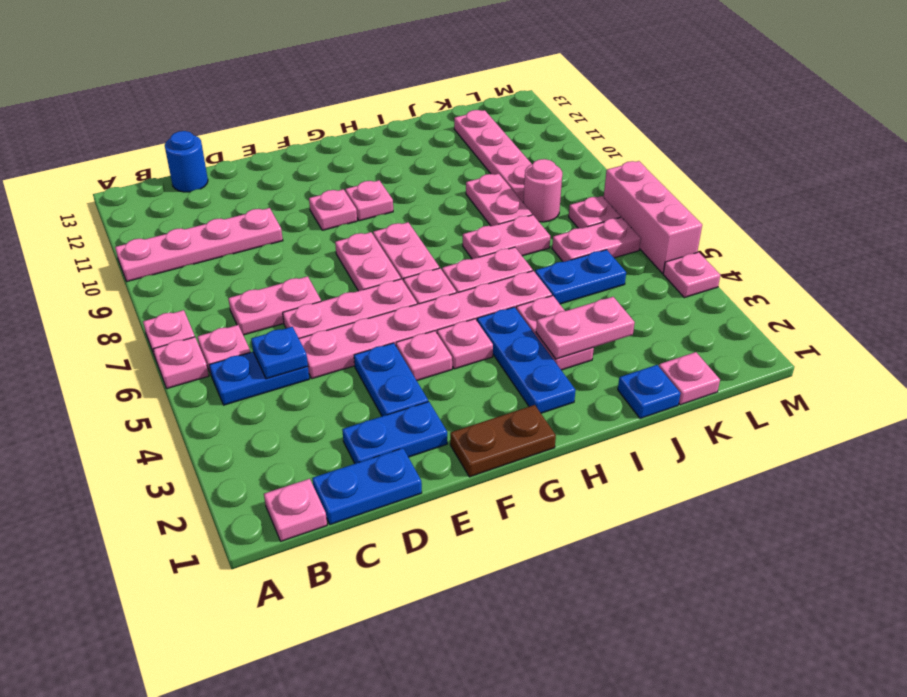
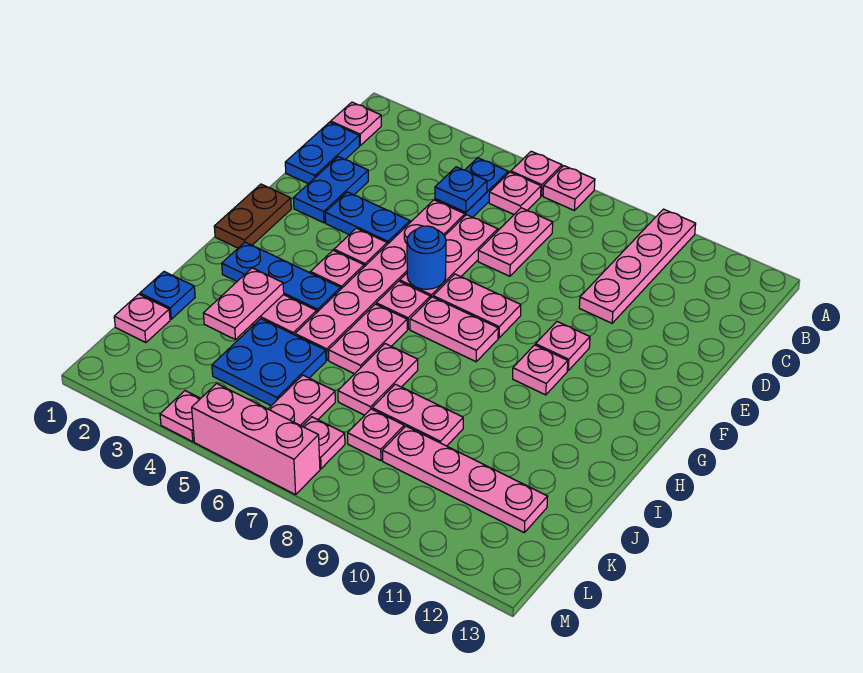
blue 1x1 round brick [165,131,208,192] -> blue 1x1 round brick moved to [407,226,446,289]
blue 1x2 plate [535,250,626,304] -> blue 2x2 plate [212,319,326,406]
pink 1x1 round brick [523,159,562,222] -> pink 1x1 plate [348,409,404,461]

